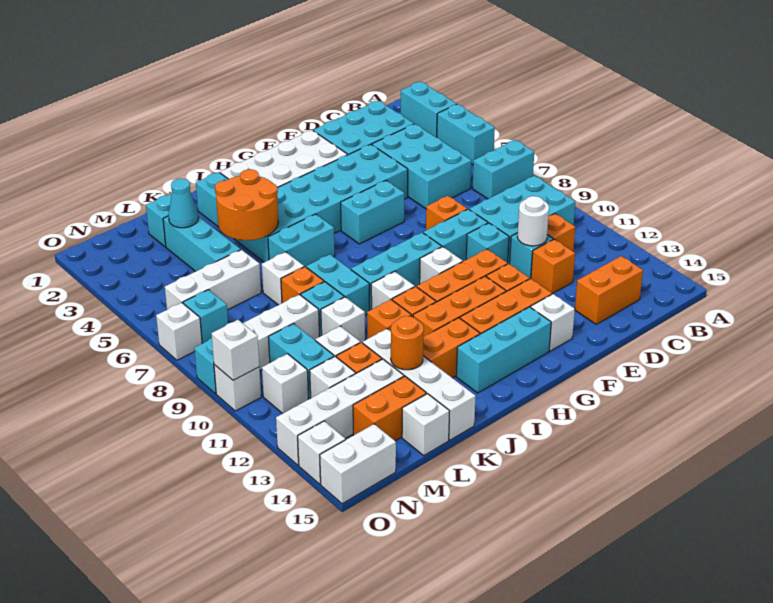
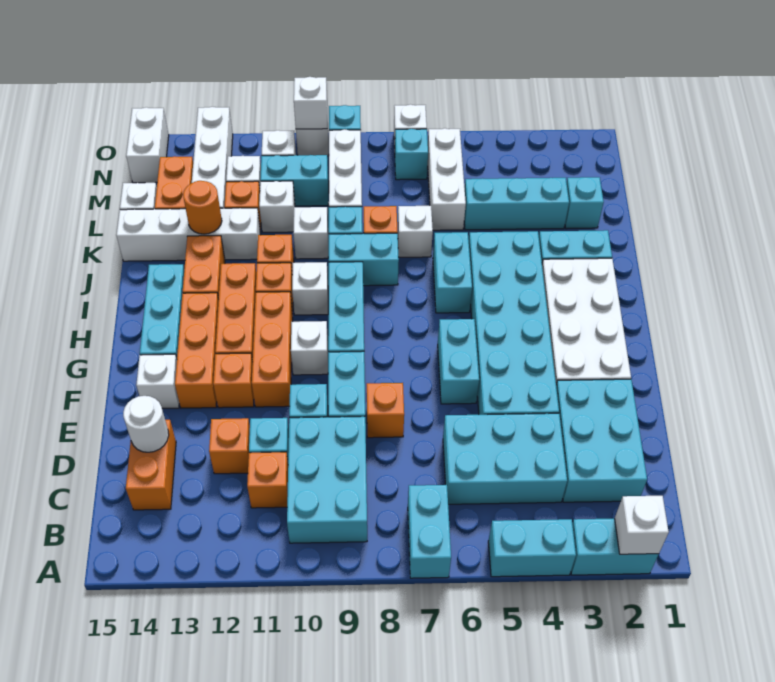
white 1x1 round brick [517,196,549,246] -> white 1x1 round brick moved to [123,396,169,452]
orange 2x2 round brick [215,169,278,240] -> none
cyan 1x1 cone [168,179,198,228] -> none
white 1x1 brick [298,421,345,484] -> white 1x1 brick moved to [615,496,669,554]

